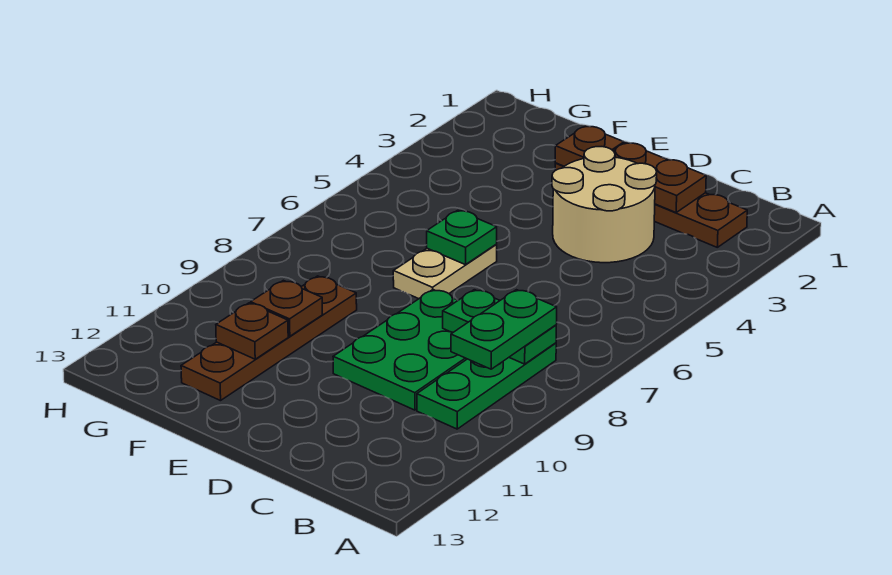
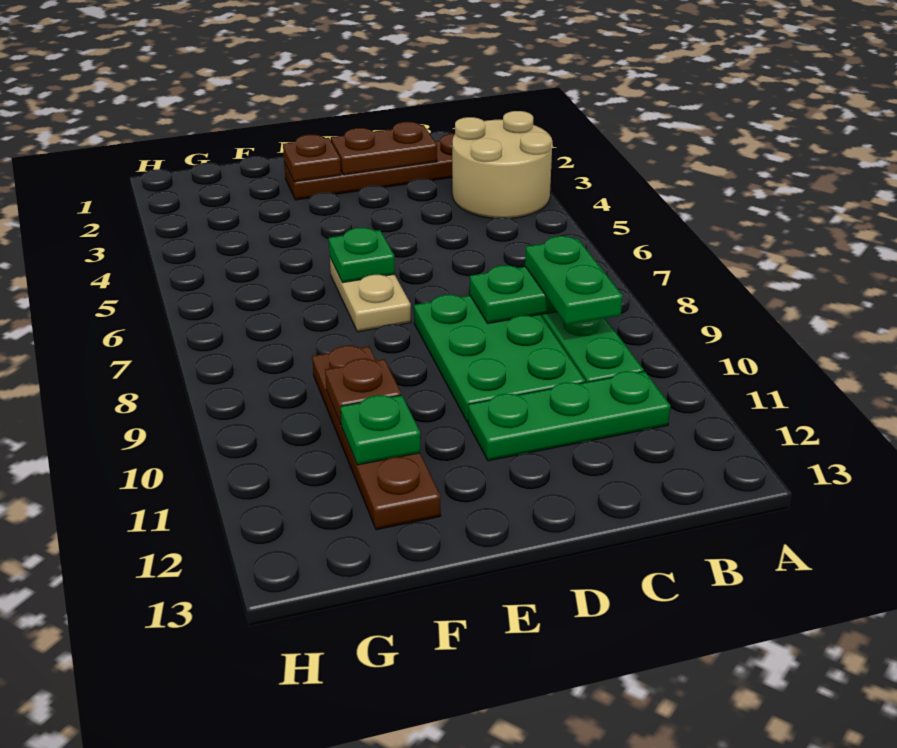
none -> green 1x3 plate [468,371,670,461]
tan 2x2 round brick [552,147,657,263] -> tan 2x2 round brick moved to [452,111,552,218]
brown 1x1 plate [216,303,288,359] -> green 1x1 plate [341,395,420,465]

